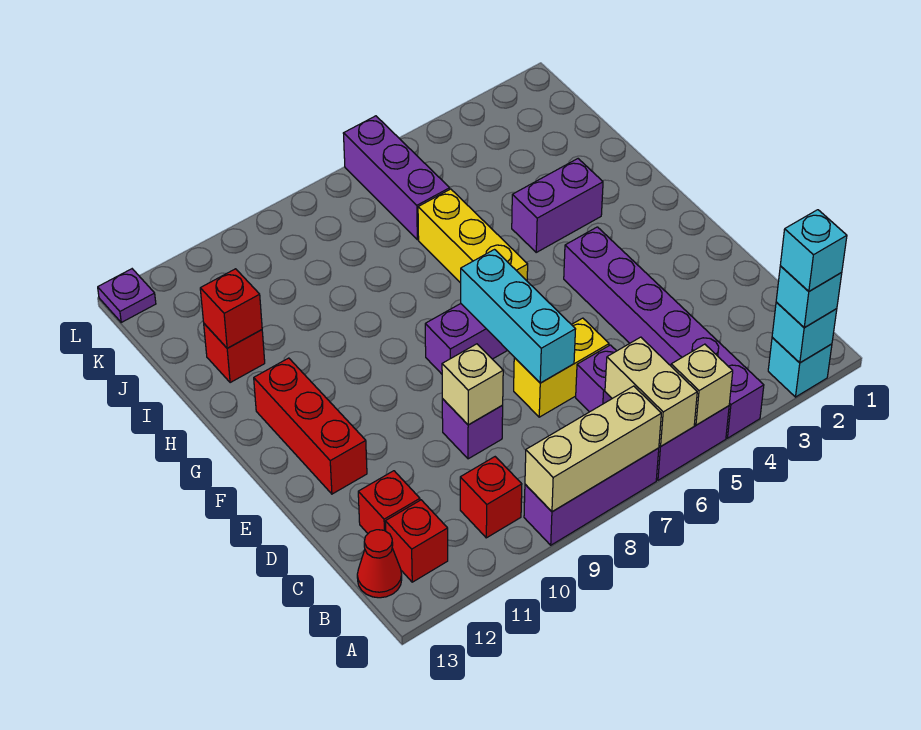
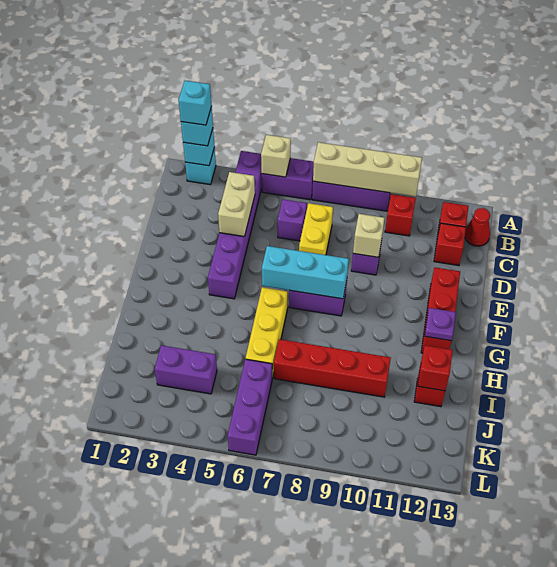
tan 1x2 brick [605,337,697,447] -> tan 1x2 brick moved to [218,172,255,237]
tan 1x3 brick [525,386,661,512] -> tan 1x4 brick [313,142,422,197]
yellow 1x2 brick [514,318,609,417] -> yellow 1x2 brick turned to [299,203,333,255]
cyan 1x3 brick [461,250,576,383] -> cyan 1x3 brick turned to [262,246,349,299]
purple 1x2 brick [512,159,603,252] -> purple 1x2 brick moved to [154,345,217,394]
none -> red 1x4 brick [274,339,391,397]
purple 1x1 plate [98,269,156,322] -> purple 1x1 plate moved to [425,308,456,341]

